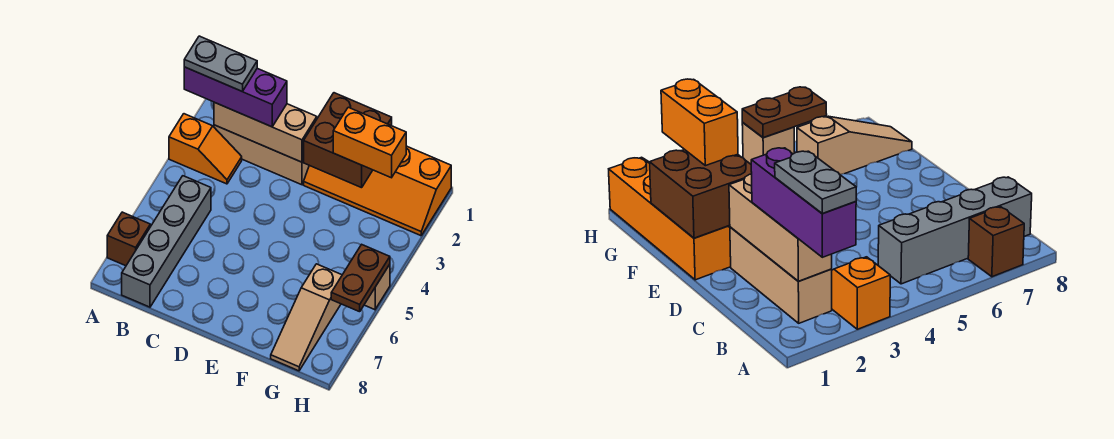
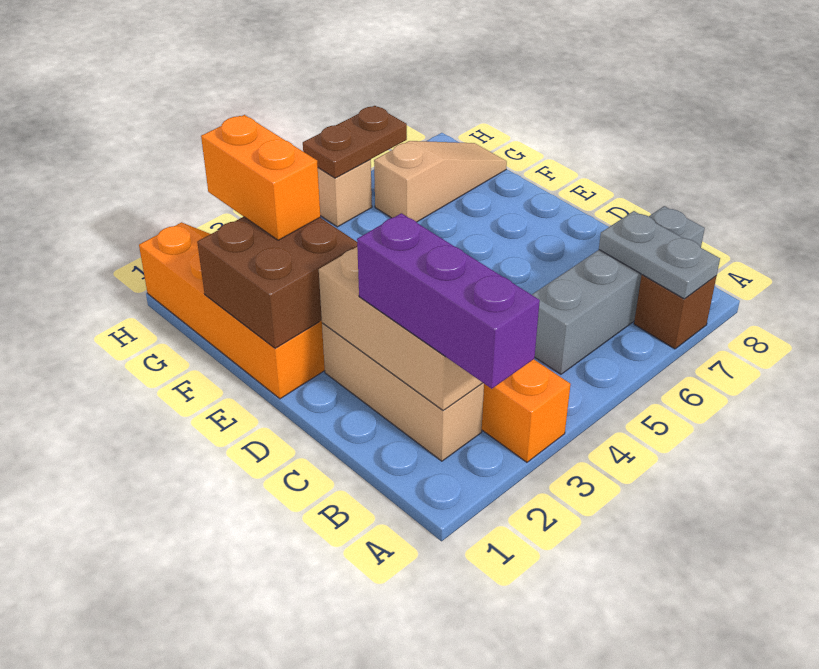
grey 1x2 plate [184,36,257,91] -> grey 1x2 plate moved to [599,211,720,299]

